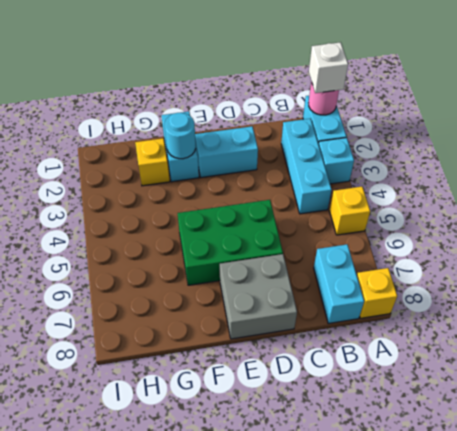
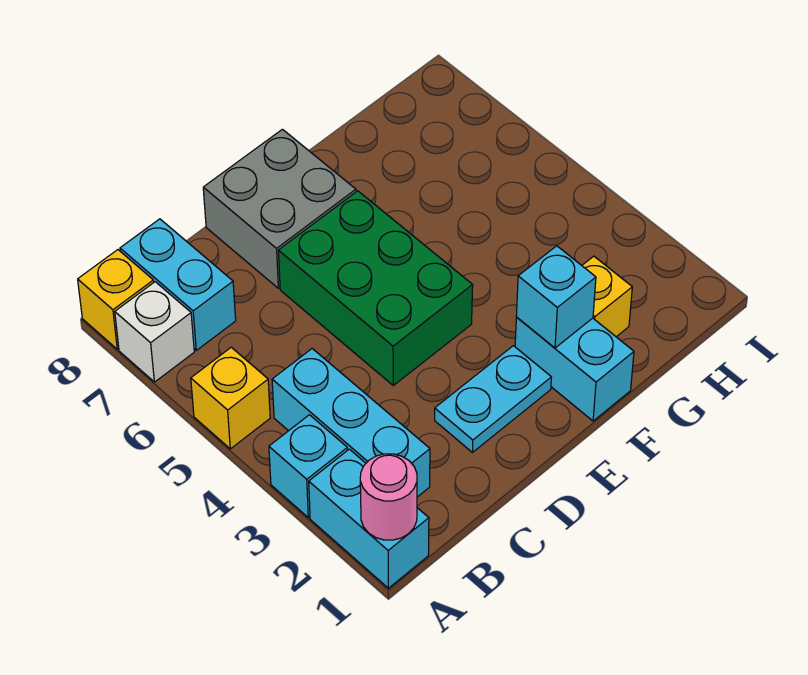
white 1x1 brick [309,42,348,93] -> white 1x1 brick moved to [115,282,194,382]
cyan 1x2 brick [195,126,258,178] -> cyan 1x2 plate [435,346,551,452]
green 2x3 brick [178,200,283,285] -> green 2x3 brick turned to [278,191,473,385]
cyan 1x1 round brick [165,113,196,159] -> cyan 1x1 brick [516,246,596,348]

